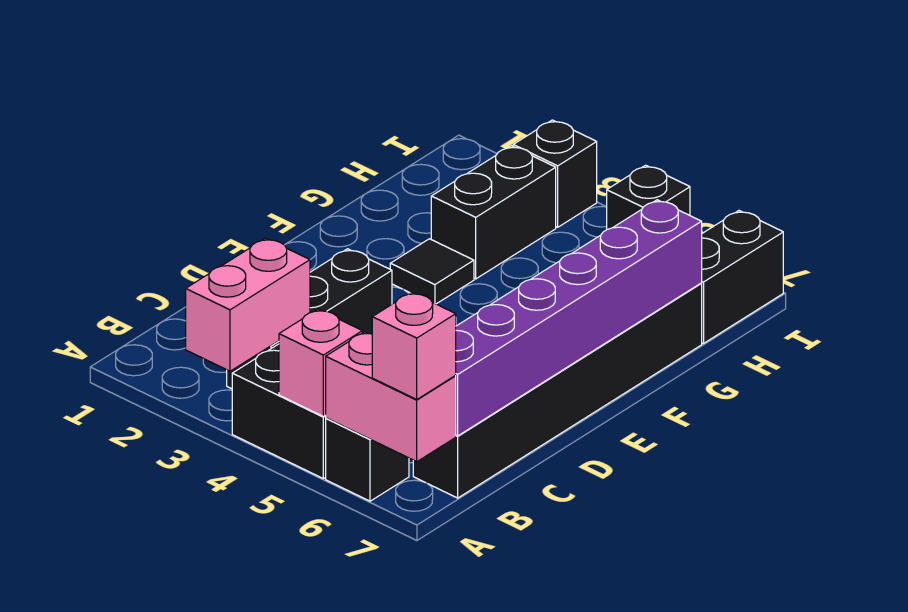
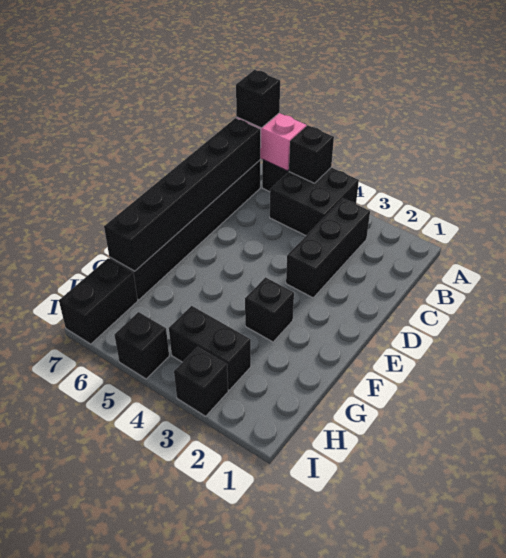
pink 1x2 brick [186,238,310,371] -> none
pink 1x1 brick [279,309,362,416] -> black 1x1 brick [289,125,334,183]
pink 1x1 brick [372,292,456,399] -> black 1x1 brick [236,70,280,128]
purple 1x6 brick [455,200,702,436] -> black 1x6 brick [104,118,261,271]
black 1x1 tile [390,239,474,304] -> black 1x1 brick [245,277,294,342]
black 1x2 brick [431,146,556,279] -> black 1x2 brick turned to [169,306,251,390]

